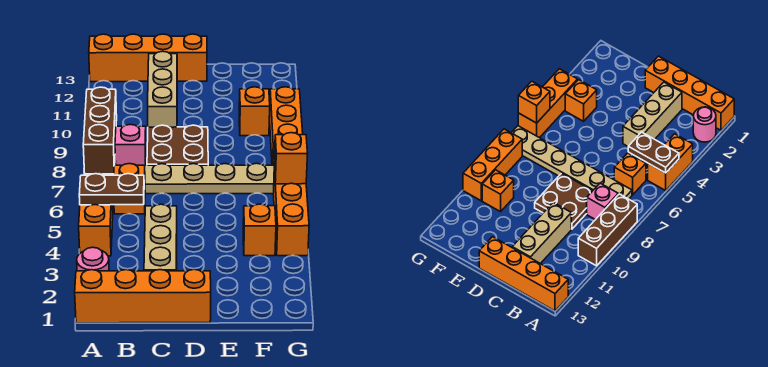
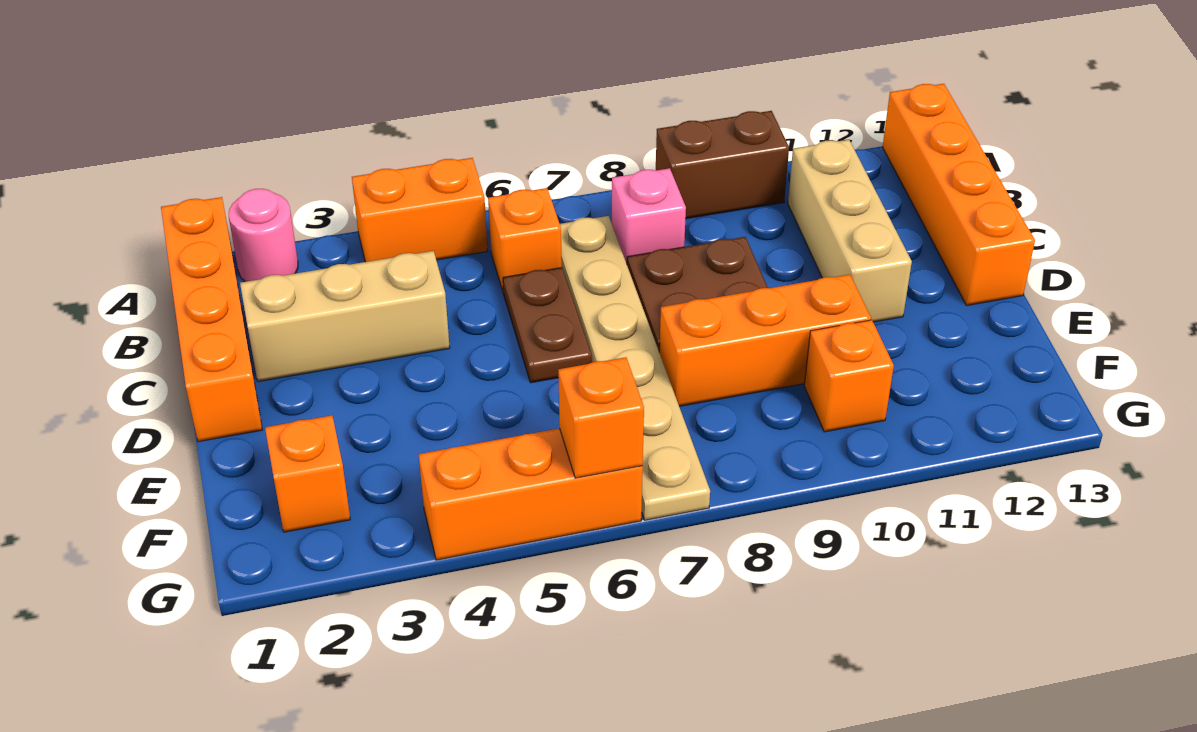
brown 1x2 plate [79,174,144,205] -> brown 1x2 plate moved to [503,268,592,383]
brown 1x3 brick [83,87,117,174] -> brown 1x2 brick [656,111,789,219]
tan 1x3 brick [148,51,177,127] -> tan 1x3 brick turned to [788,140,912,322]
orange 1x1 brick [243,204,276,256] -> orange 1x1 brick moved to [265,415,350,532]
orange 1x3 brick [270,87,303,165] -> orange 1x3 brick moved to [659,274,871,406]

